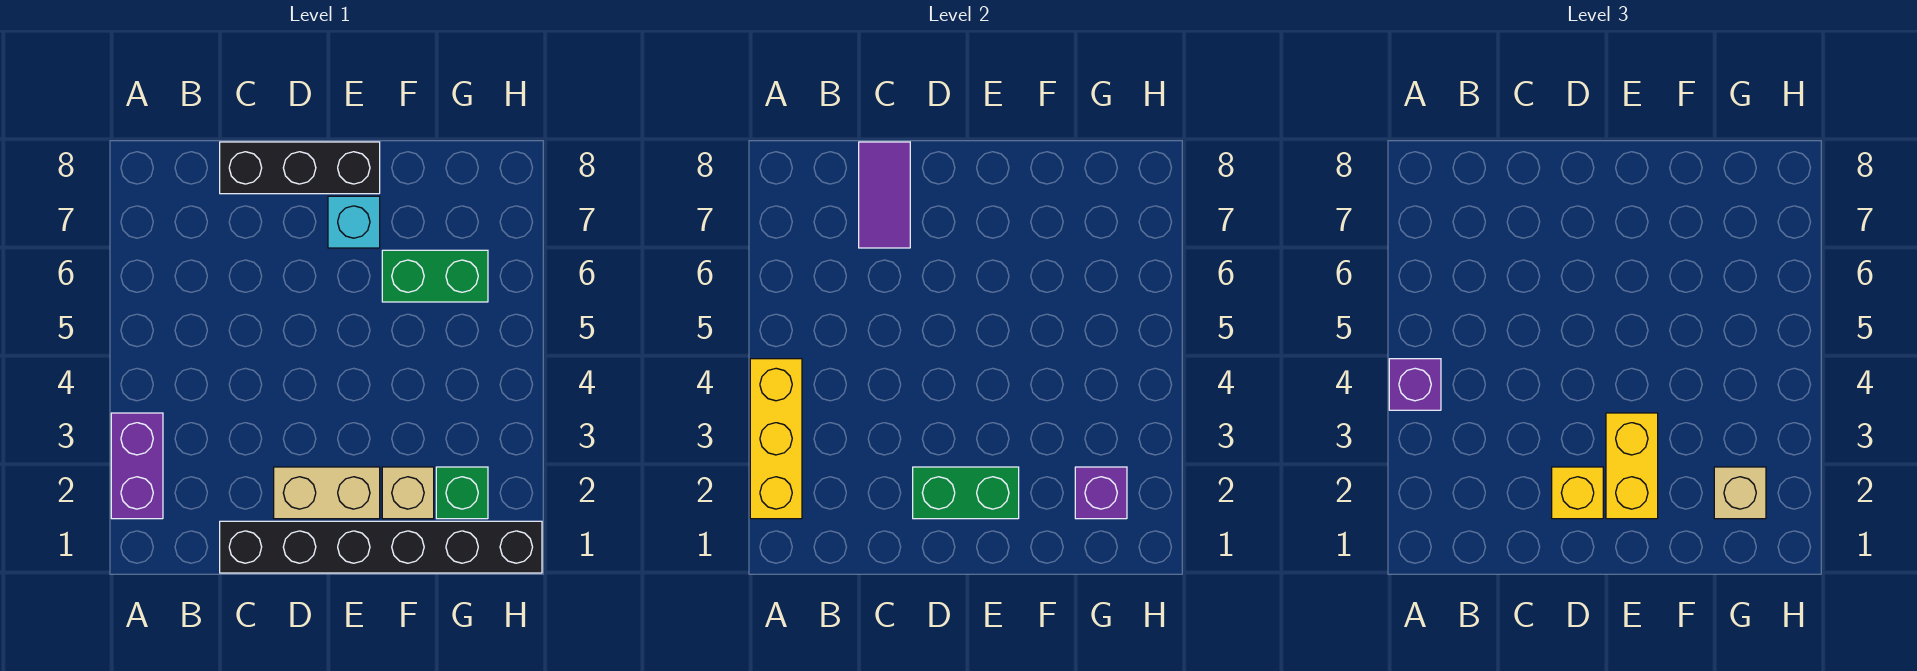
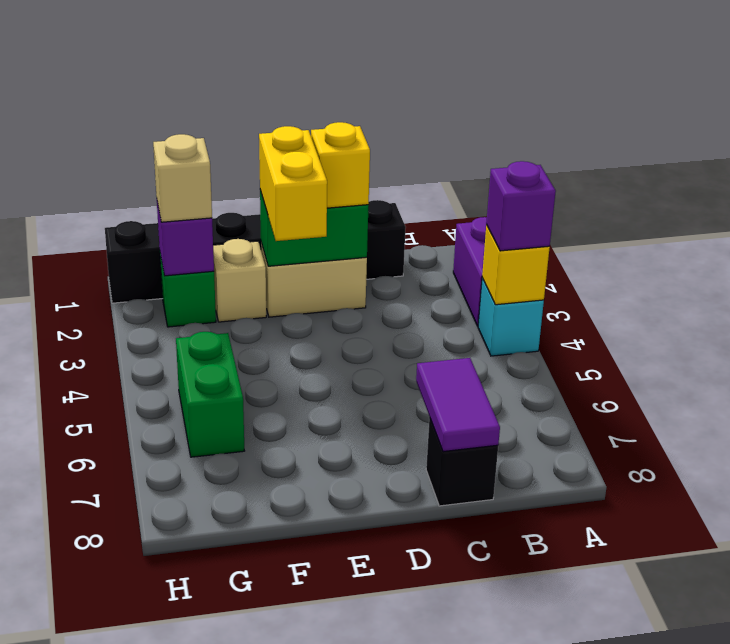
yellow 1x3 brick [750,359,802,519] -> yellow 1x1 brick [482,225,550,305]
black 1x3 brick [220,142,380,194] -> black 1x1 brick [426,417,498,506]
cyan 1x1 brick [328,196,380,248] -> cyan 1x1 brick moved to [478,278,544,356]
green 1x2 brick [382,250,488,302] -> green 1x2 brick turned to [176,332,244,457]

